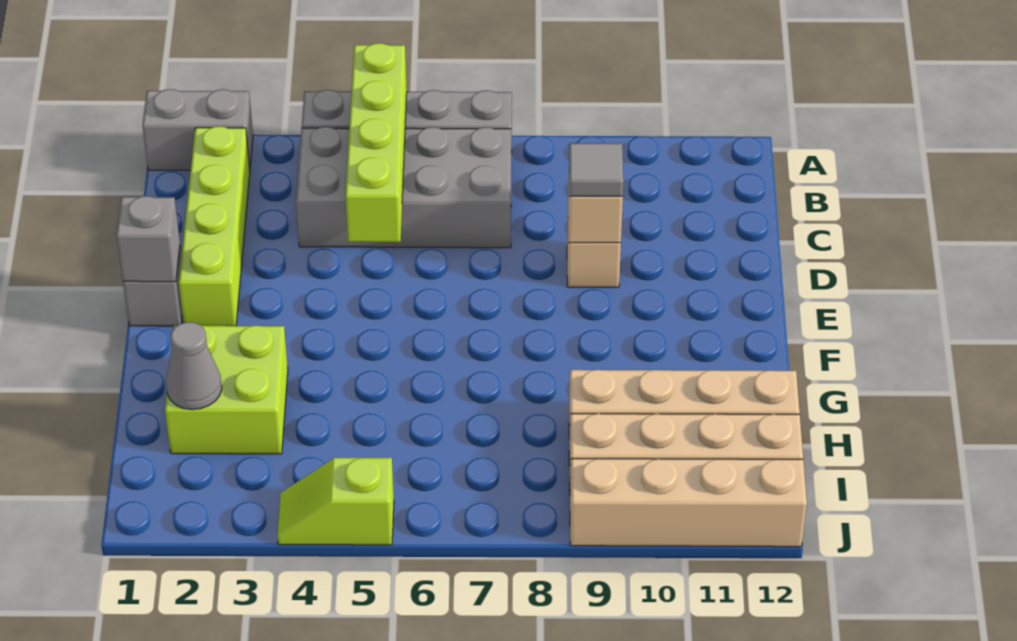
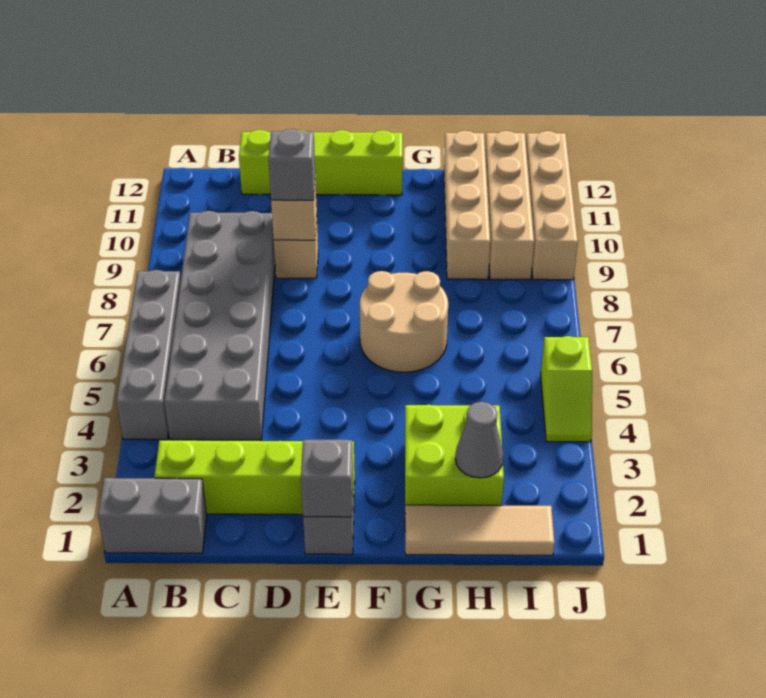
grey 1x2 brick [142,89,253,170] -> grey 1x2 brick turned to [98,478,207,553]
lime 1x4 brick [345,43,407,242] -> lime 1x4 brick moved to [239,130,403,195]
grey 2x4 brick [296,127,511,248] -> grey 2x6 brick [164,211,275,440]
grey 1x1 tile [569,143,623,196] -> grey 1x1 brick [268,129,315,200]
none -> tan 2x2 round brick [360,271,448,372]
none -> tan 1x3 tile [405,505,554,555]

